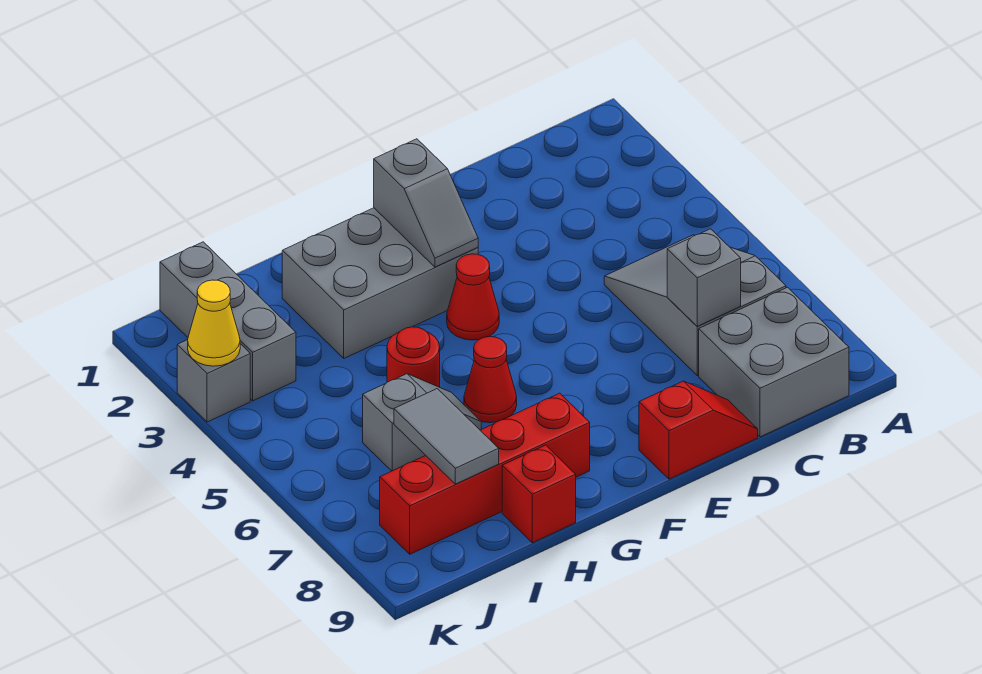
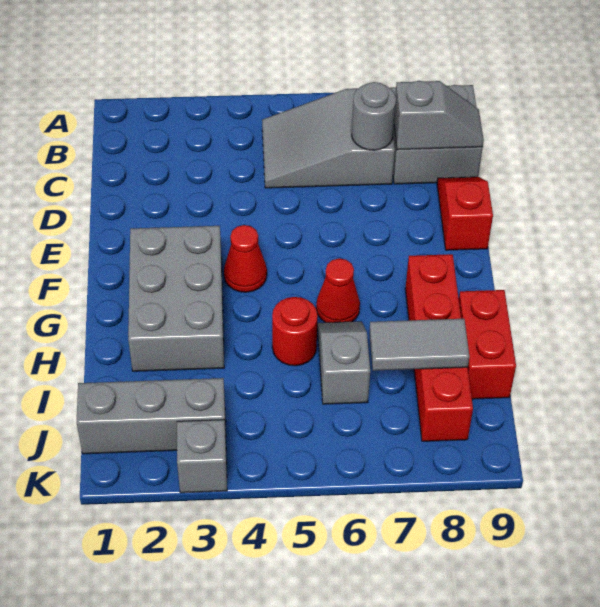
grey 1x1 brick [667,229,741,326] -> grey 1x1 round brick [352,82,396,150]
grey 1x2 slope [374,139,478,267] -> grey 1x2 slope moved to [394,81,484,150]
red 1x1 brick [502,445,576,543] -> red 1x2 brick [459,290,516,399]
yellow 1x1 cone [188,280,240,366] -> none

